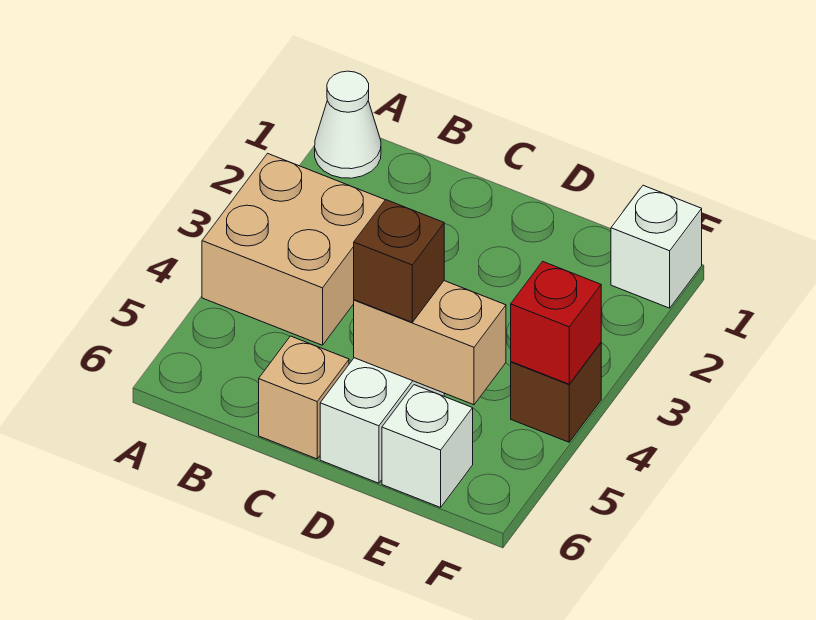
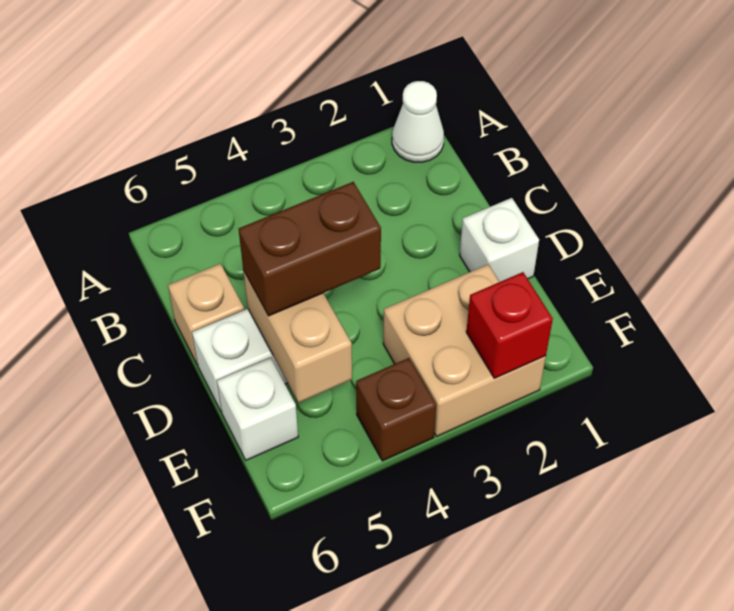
tan 2x2 brick [202,153,385,345] -> tan 2x2 brick moved to [383,264,546,436]
brown 1x1 brick [354,200,444,322] -> brown 1x2 brick [239,182,381,316]
white 1x1 brick [611,185,702,308] -> white 1x1 brick moved to [460,198,539,282]
red 1x1 brick [511,261,601,384] -> red 1x1 brick moved to [466,272,553,378]

